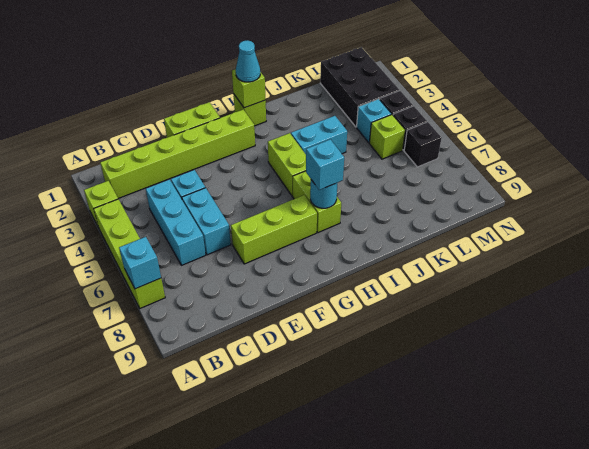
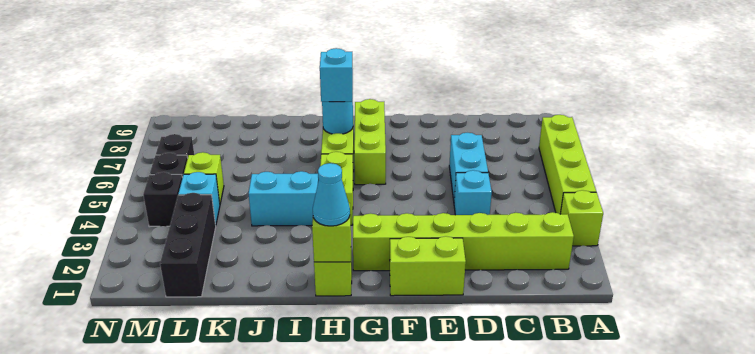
cyan 1x1 brick [119,237,161,289] -> none
cyan 1x3 brick [146,179,206,265] -> none
lime 1x3 brick [231,195,317,264] -> lime 1x3 brick turned to [354,99,386,185]
black 2x3 brick [320,47,399,127] -> black 1x3 brick [160,193,216,297]

